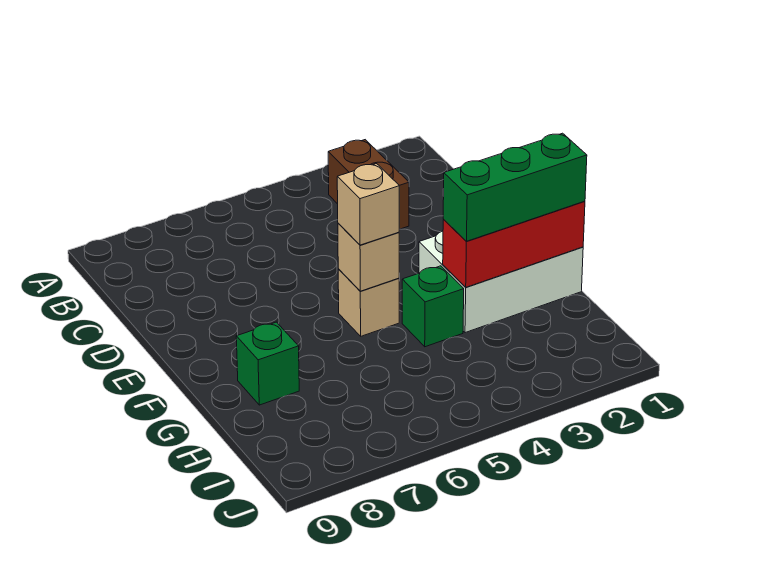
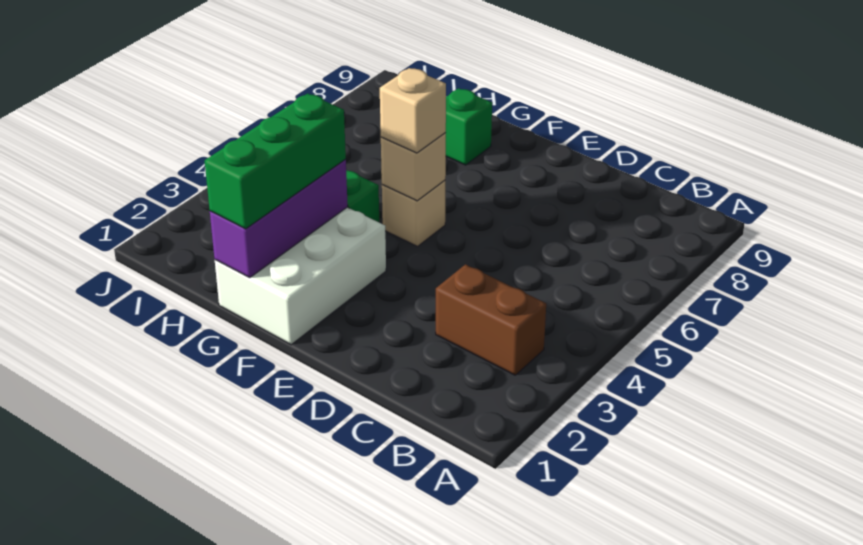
red 1x3 brick [443,201,585,287] -> purple 1x3 brick [210,160,348,277]

